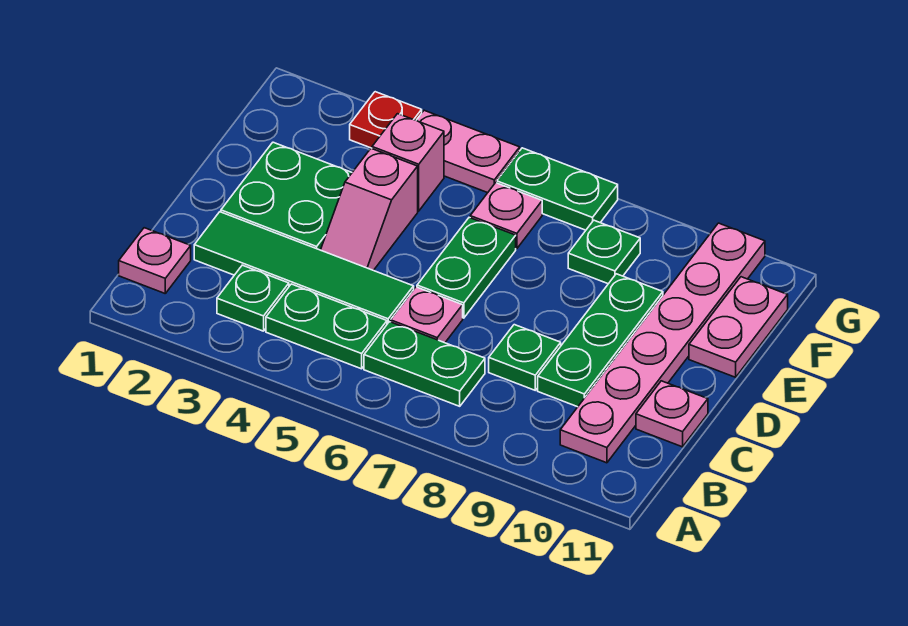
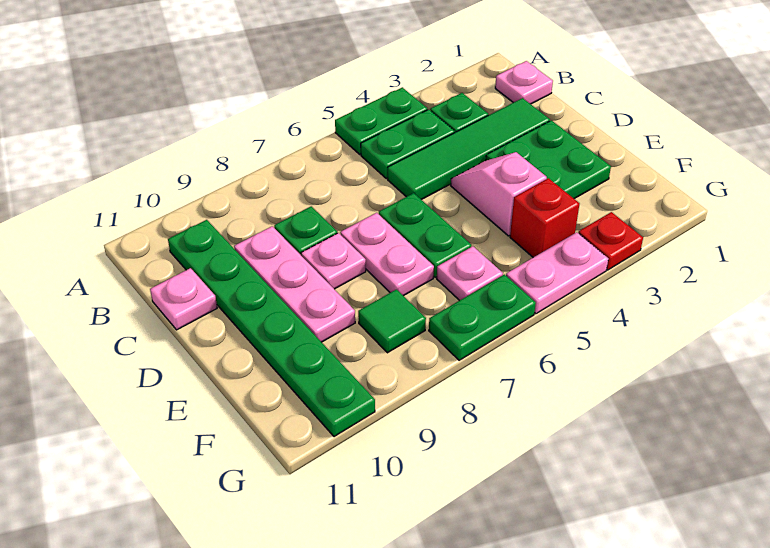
green 1x2 plate [364,322,485,406] -> green 1x2 plate moved to [335,87,427,154]
pink 1x6 plate [560,223,765,463] -> green 1x6 plate [168,220,375,437]
pink 1x1 plate [391,287,463,343] -> pink 1x1 plate moved to [301,233,366,289]
green 1x3 plate [538,274,663,407] -> pink 1x3 plate [234,226,355,342]
pink 1x2 plate [689,277,788,377] -> pink 1x2 plate moved to [340,213,434,296]
pink 1x1 brick [372,114,444,211] -> red 1x1 brick [510,178,580,257]
green 1x1 plate [568,220,640,284] -> green 1x1 tile [358,289,426,353]

